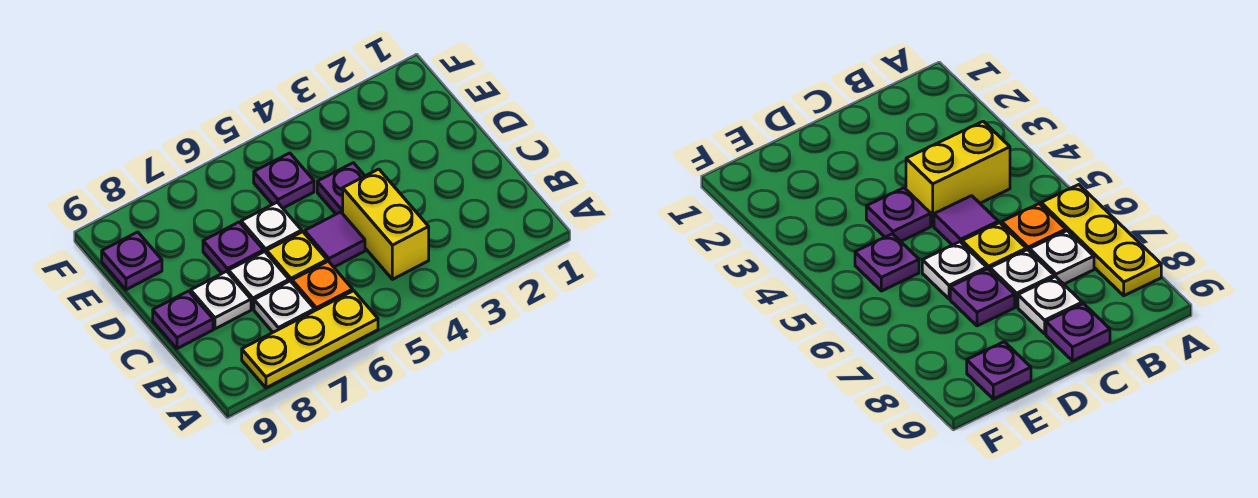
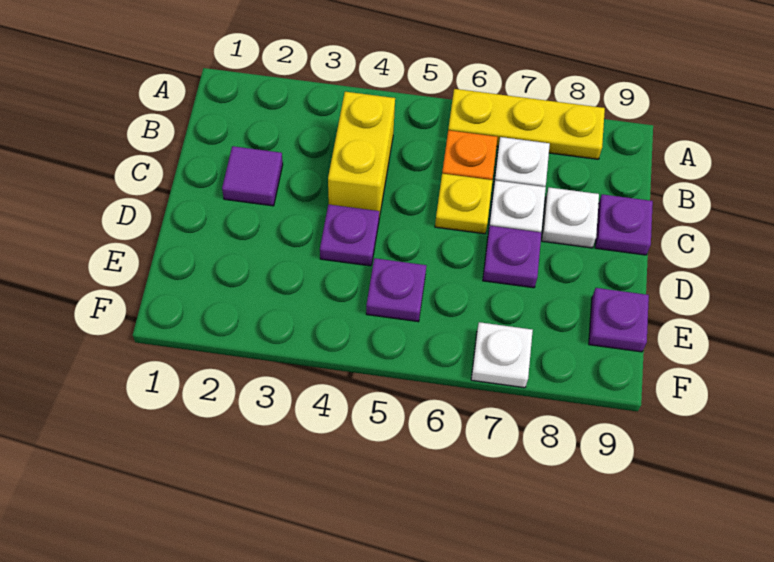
purple 1x1 tile [305,212,365,267] -> purple 1x1 tile moved to [222,146,283,206]
white 1x1 plate [241,202,302,253] -> white 1x1 plate moved to [471,322,533,388]

